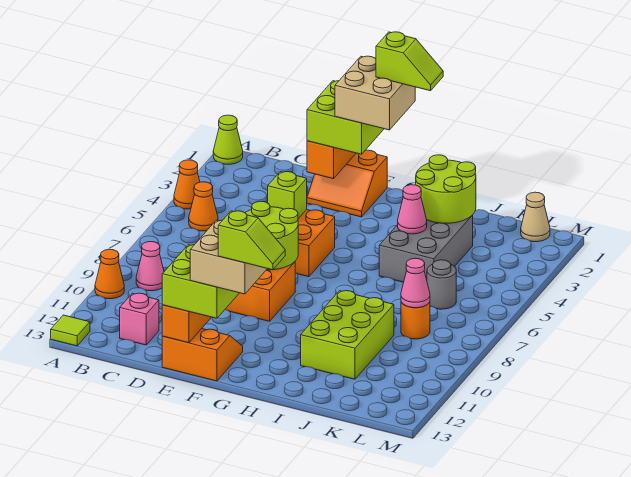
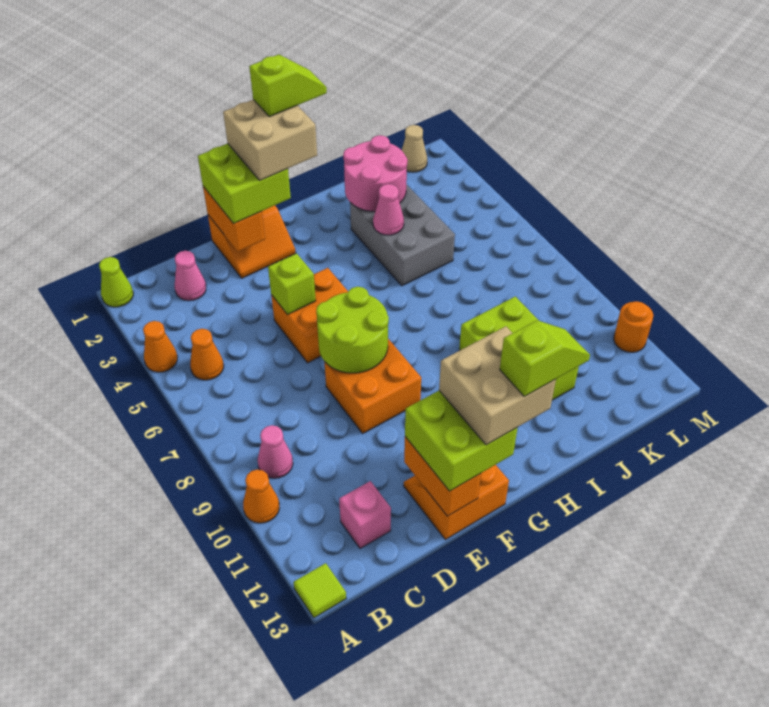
lime 2x2 round brick [416,155,476,223] -> pink 2x2 round brick [343,135,408,212]
grey 1x1 round brick [427,260,456,309] -> none
orange 1x1 round brick [401,302,430,339] -> orange 1x1 round brick moved to [614,301,653,352]
pink 1x1 cone [401,258,430,308] -> pink 1x1 cone moved to [175,251,206,301]

